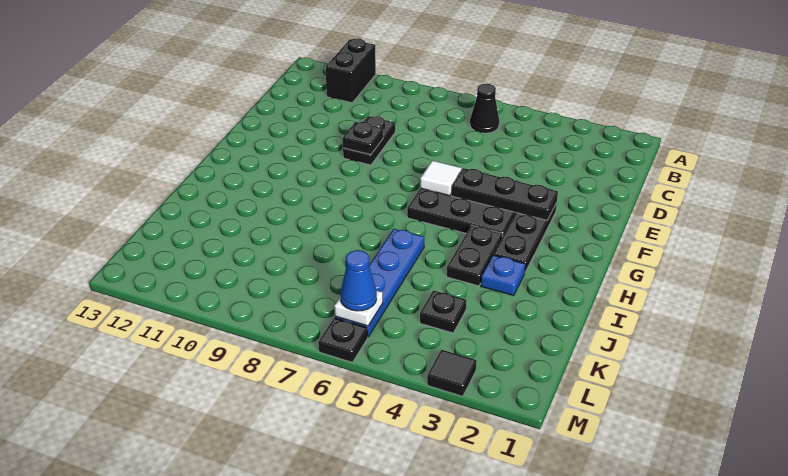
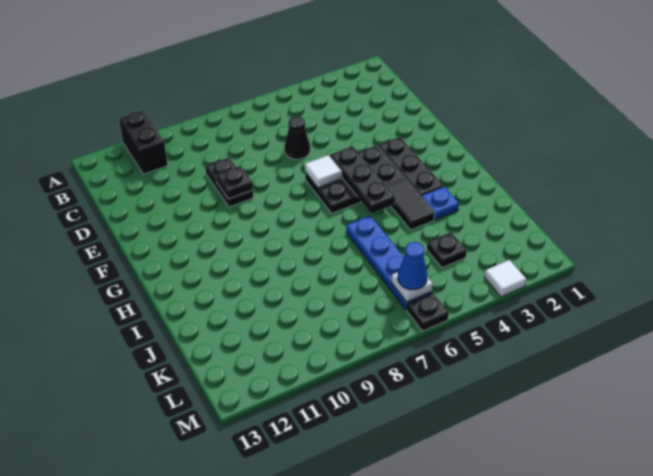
black 1x1 cone [470,84,499,133] -> black 1x1 cone moved to [284,116,310,159]
black 1x3 plate [452,168,558,220] -> black 1x3 plate turned to [330,146,395,214]
black 1x2 plate [447,225,503,286] -> black 1x2 tile [387,179,435,230]
black 1x1 tile [427,350,477,396] -> white 1x1 tile [485,260,526,297]

